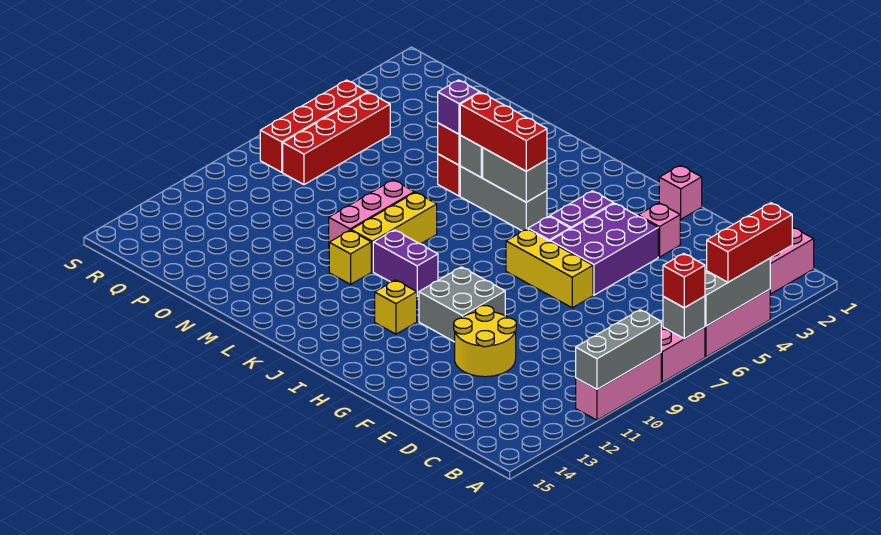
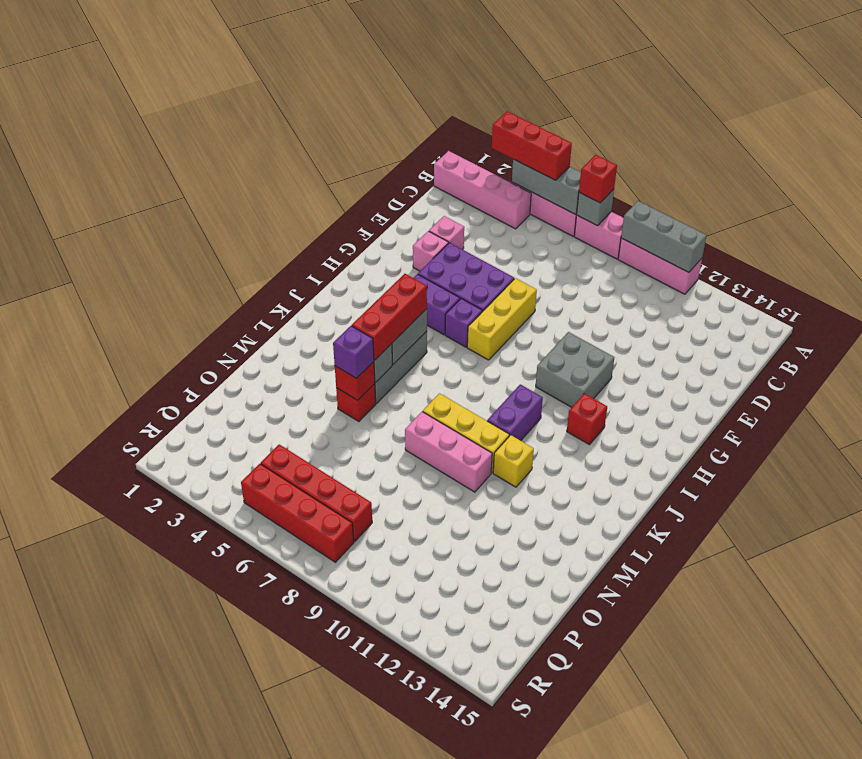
yellow 2x2 round brick [454,306,516,377] -> none
pink 1x1 brick [659,165,702,219] -> pink 1x1 brick moved to [429,216,464,250]
yellow 1x1 brick [375,280,417,334] -> red 1x1 brick [567,393,607,445]

